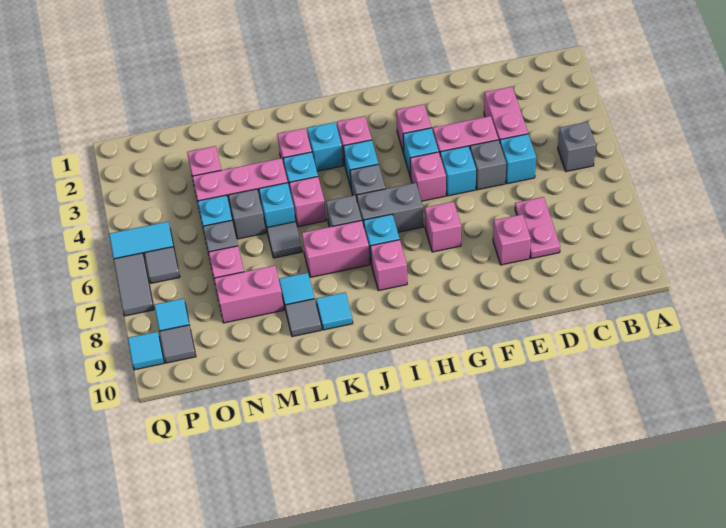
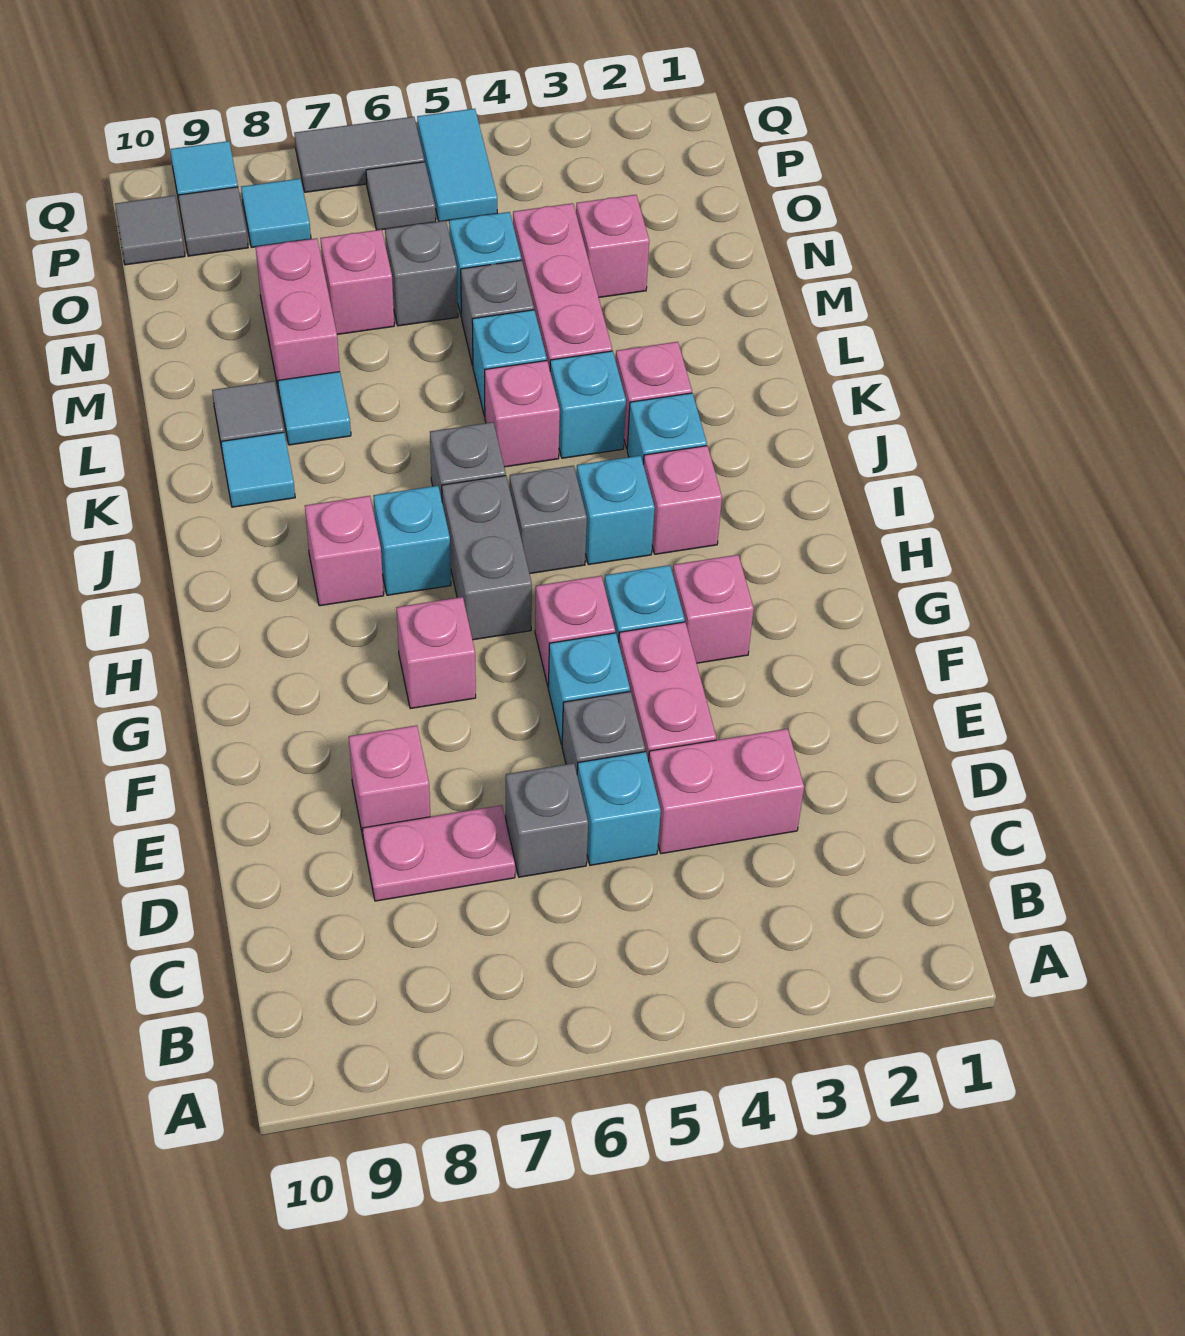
grey 1x1 brick [558,122,596,171] -> grey 1x1 brick moved to [506,763,588,877]
pink 1x2 brick [302,220,370,277] -> none
grey 1x1 tile [267,222,302,258] -> grey 1x1 tile moved to [115,195,185,265]

